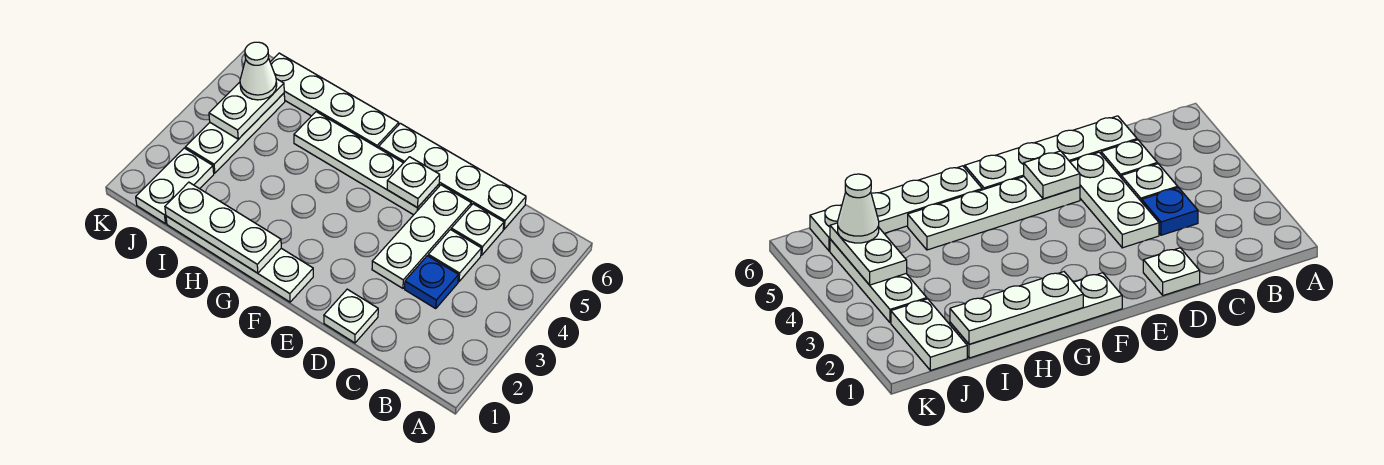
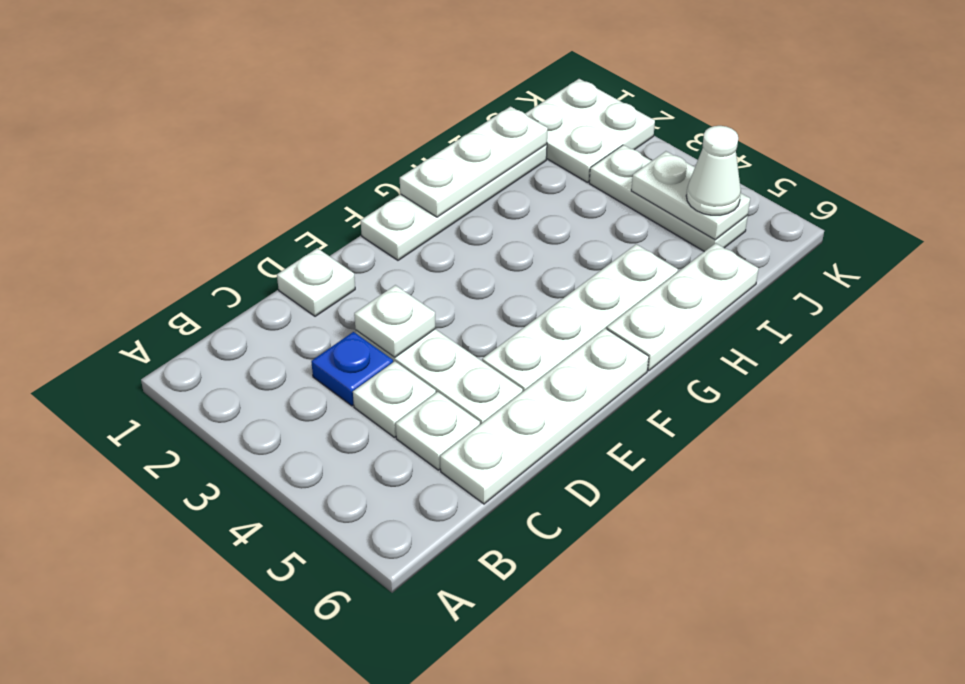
white 1x1 plate [387,157,440,208] -> white 1x1 plate moved to [354,285,435,357]
white 1x4 plate [270,53,399,148] -> white 1x3 plate [607,243,759,371]
white 1x2 plate [136,148,214,224] -> white 2x2 plate [525,79,655,182]

